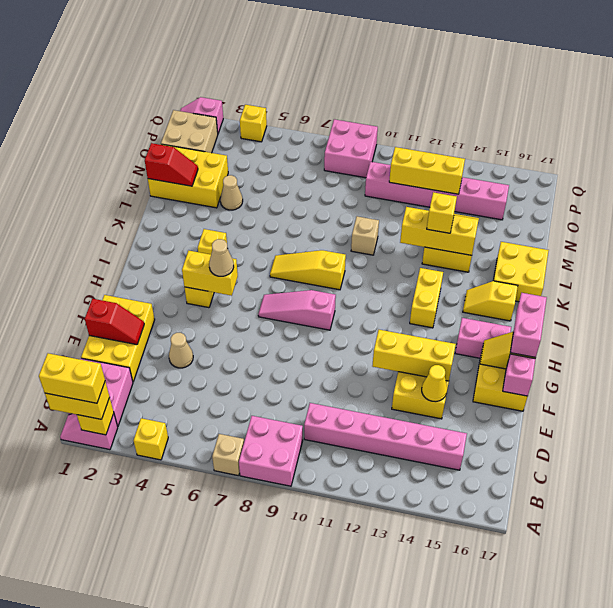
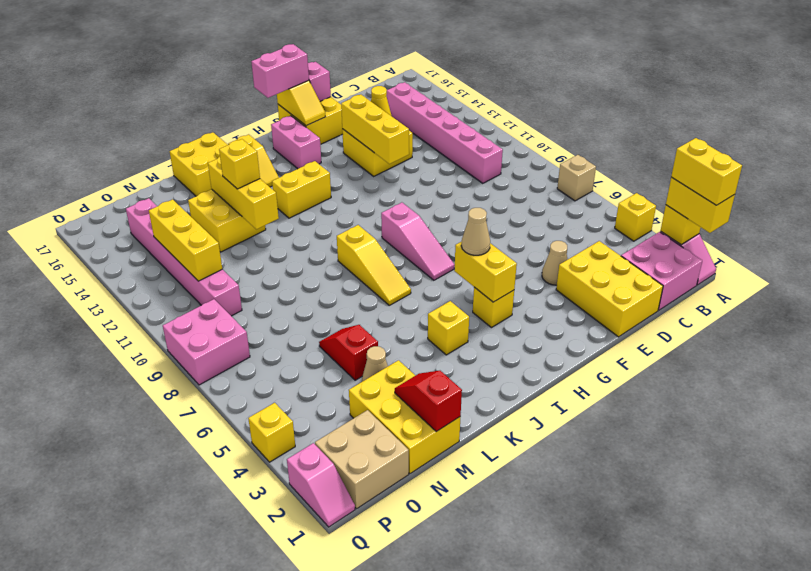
pink 2x2 brick [239,416,303,486] -> none
yellow 2x3 brick [81,295,155,382] -> yellow 2x3 brick turned to [556,241,663,337]
red 1x2 slope [85,299,144,345] -> red 1x2 slope moved to [319,325,378,380]
tan 1x1 brick [351,216,379,255] -> none

